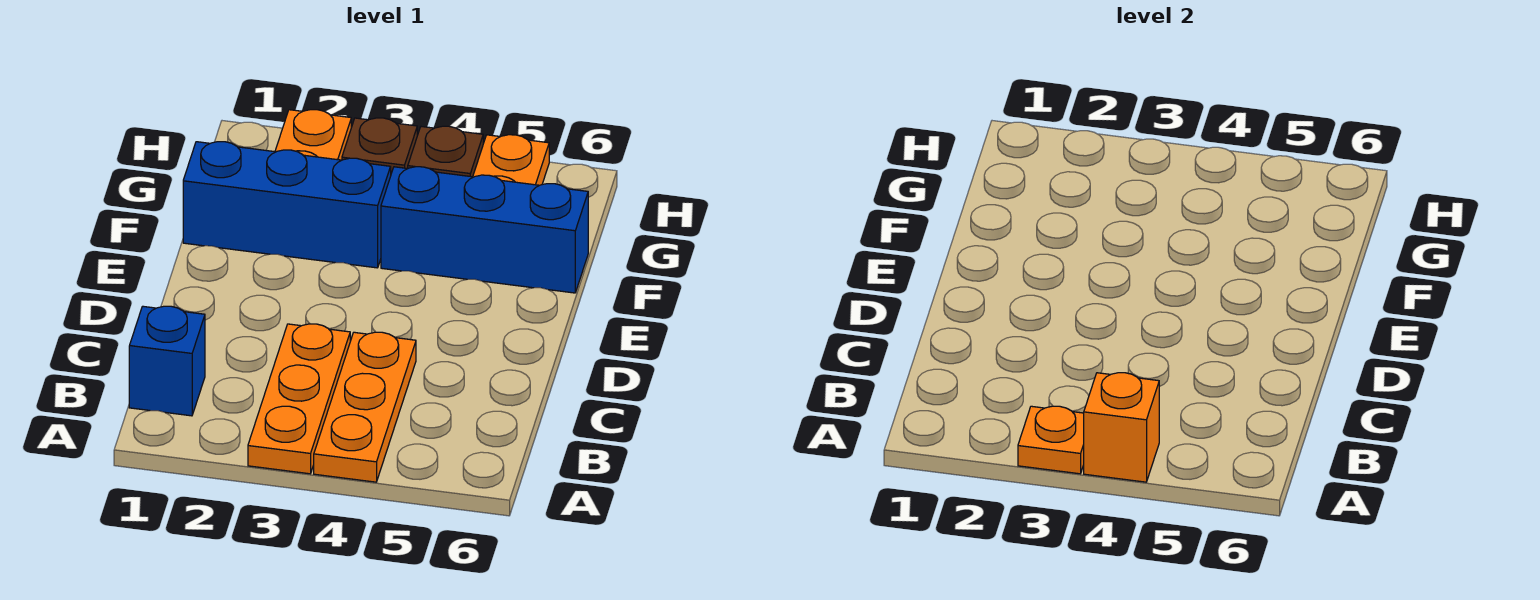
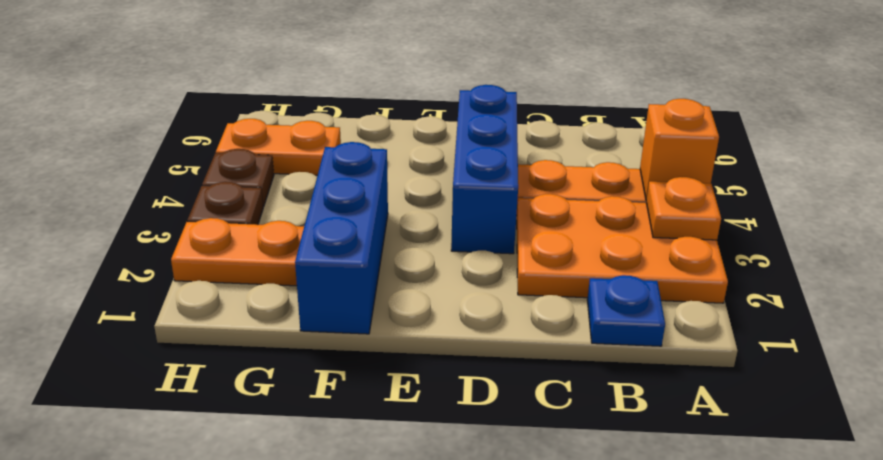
orange 1x3 plate [248,324,350,474] -> orange 2x3 plate [517,194,728,303]
blue 1x1 brick [129,306,205,416] -> blue 1x1 plate [587,275,665,346]
blue 1x3 brick [381,167,588,293] -> blue 1x3 brick moved to [451,85,518,254]

